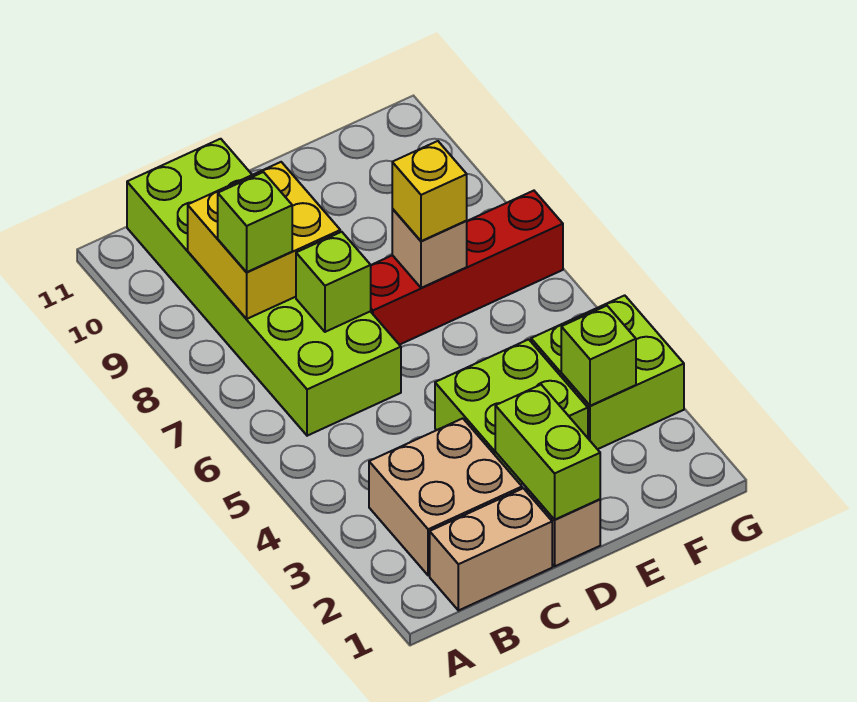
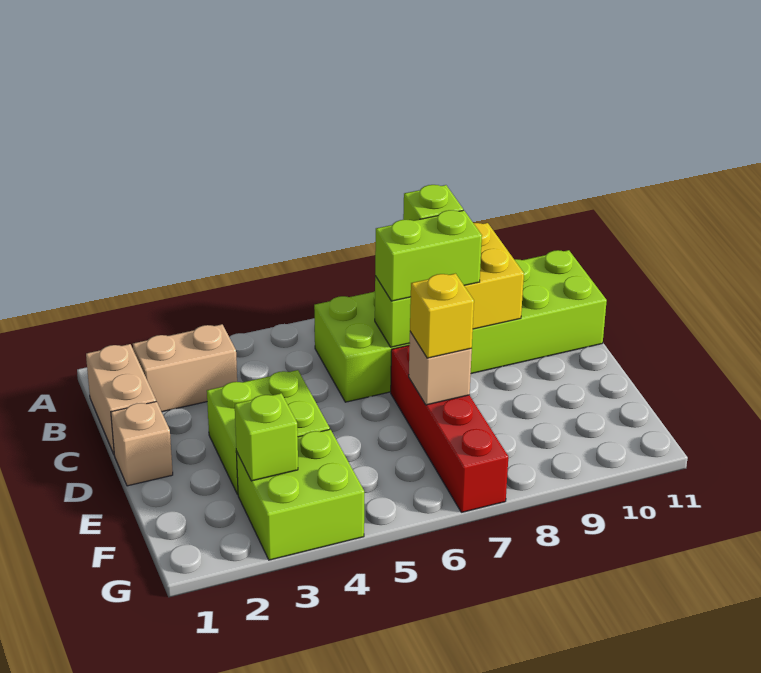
tan 2x2 brick [369,418,522,576] -> tan 1x2 brick [133,324,237,412]
lime 1x2 brick [495,385,600,520] -> lime 1x2 brick moved to [375,210,482,301]

